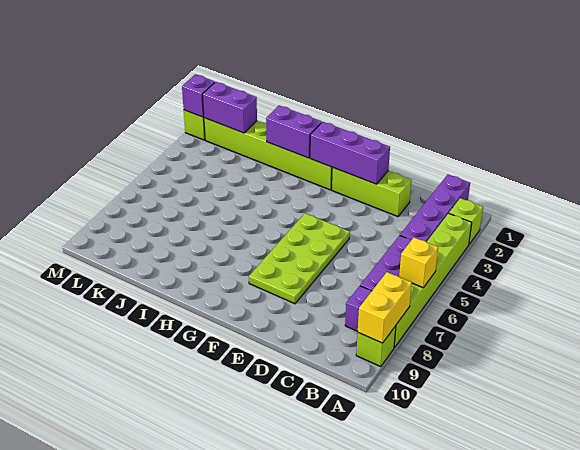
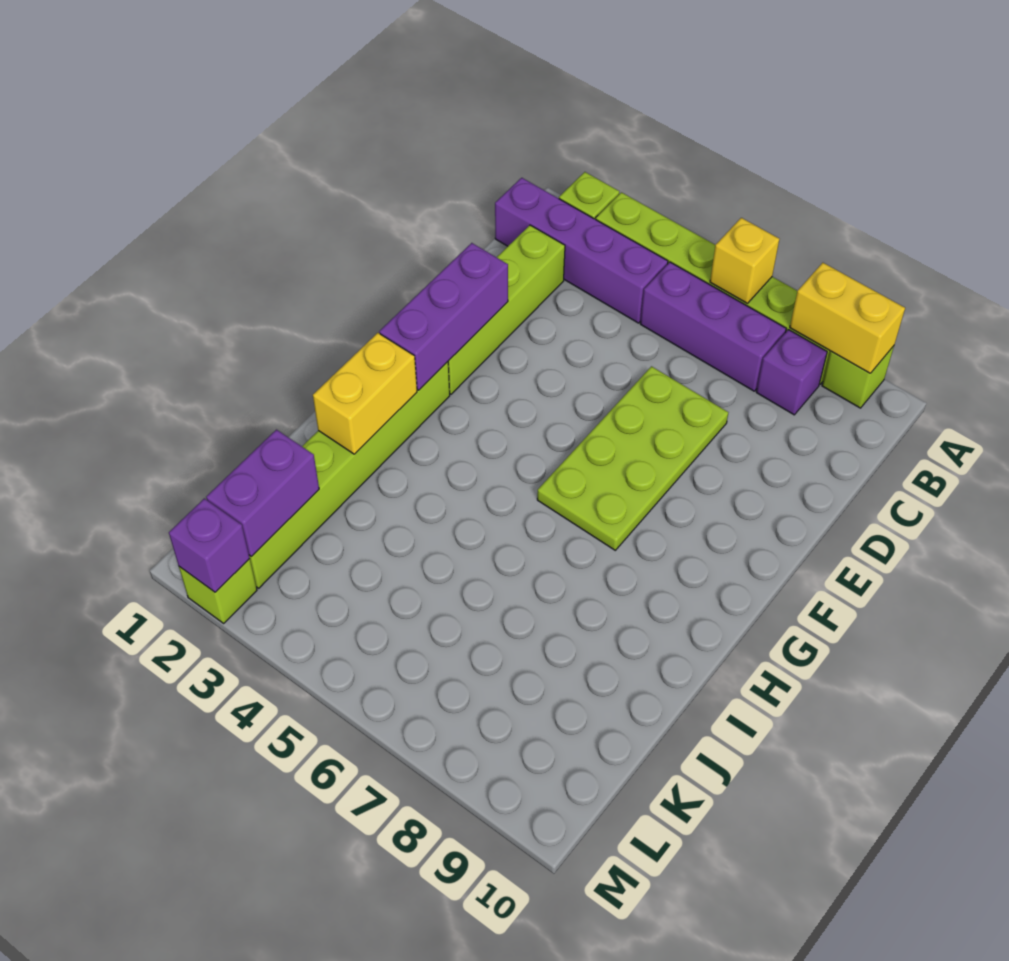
lime 1x3 brick [332,167,411,217] -> lime 1x4 brick [448,225,565,394]
lime 2x4 plate [249,213,350,304] -> lime 2x4 plate turned to [537,366,728,550]
purple 1x2 brick [266,105,322,158] -> yellow 1x2 brick [313,333,417,454]

